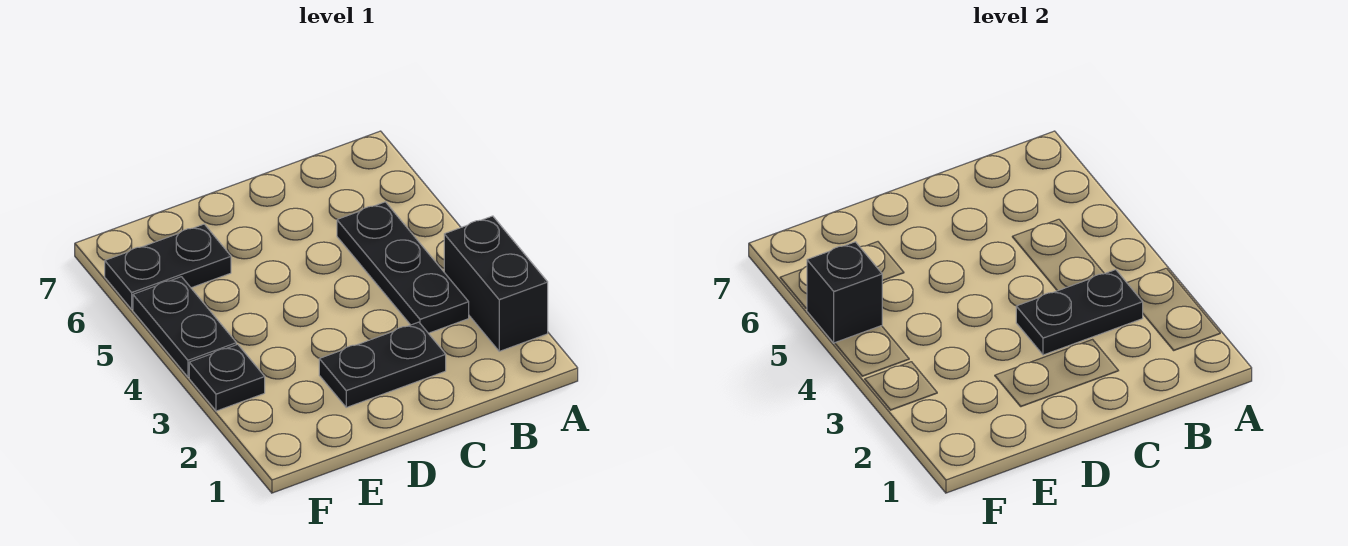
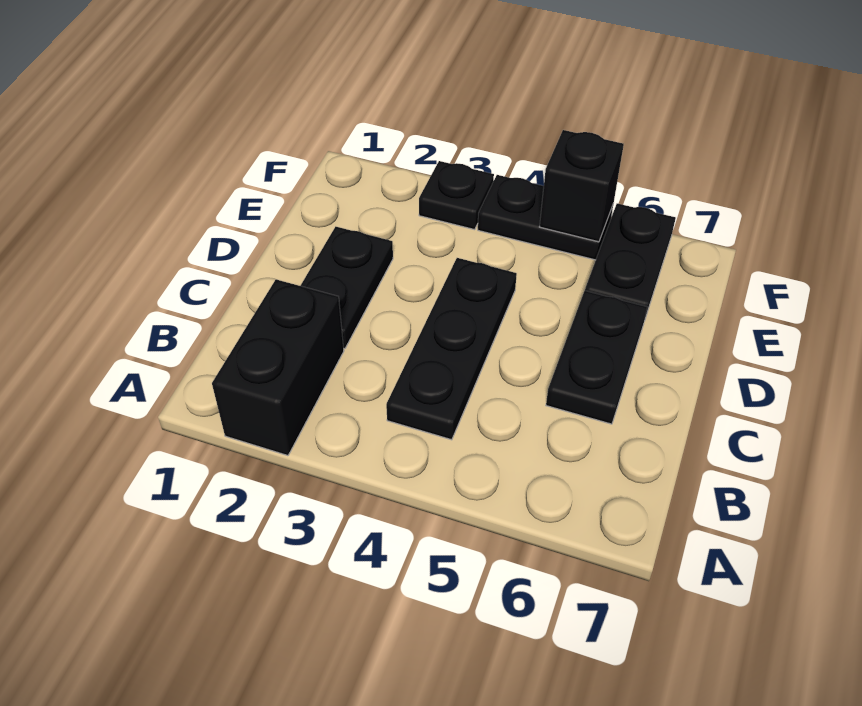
black 1x2 brick [444,216,548,351] -> black 1x2 brick turned to [212,279,344,456]
black 1x3 plate [337,202,469,333] -> black 1x3 plate turned to [386,258,517,440]
black 1x2 plate [1016,270,1143,355] -> black 1x2 plate moved to [546,291,647,424]

